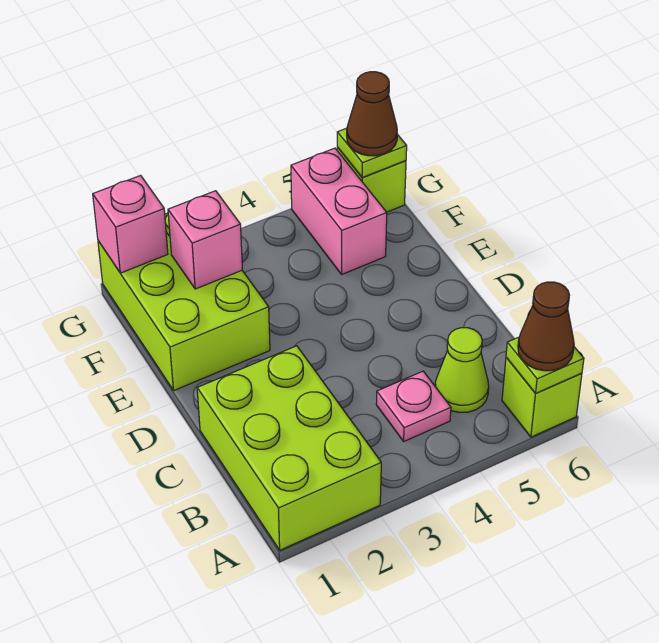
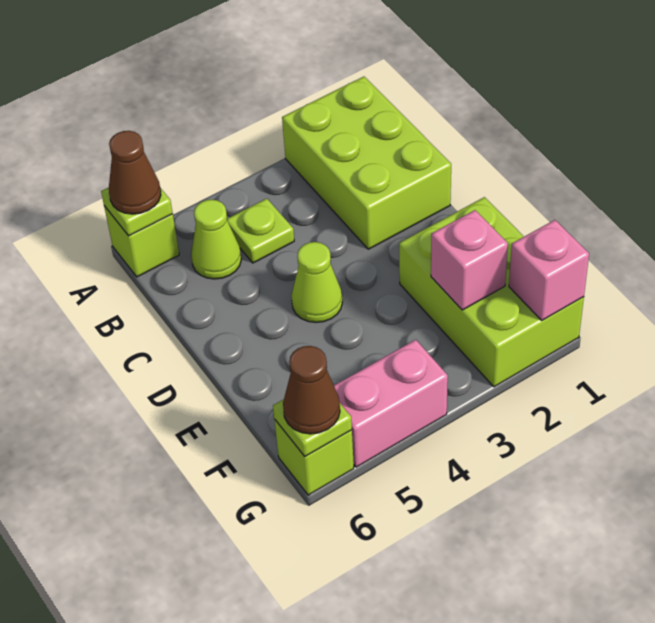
pink 1x1 plate [376,371,451,441] -> lime 1x1 plate [227,199,294,263]
none -> lime 1x1 cone [291,242,342,322]
pink 1x2 brick [291,148,387,274] -> pink 1x2 brick turned to [334,340,448,467]

